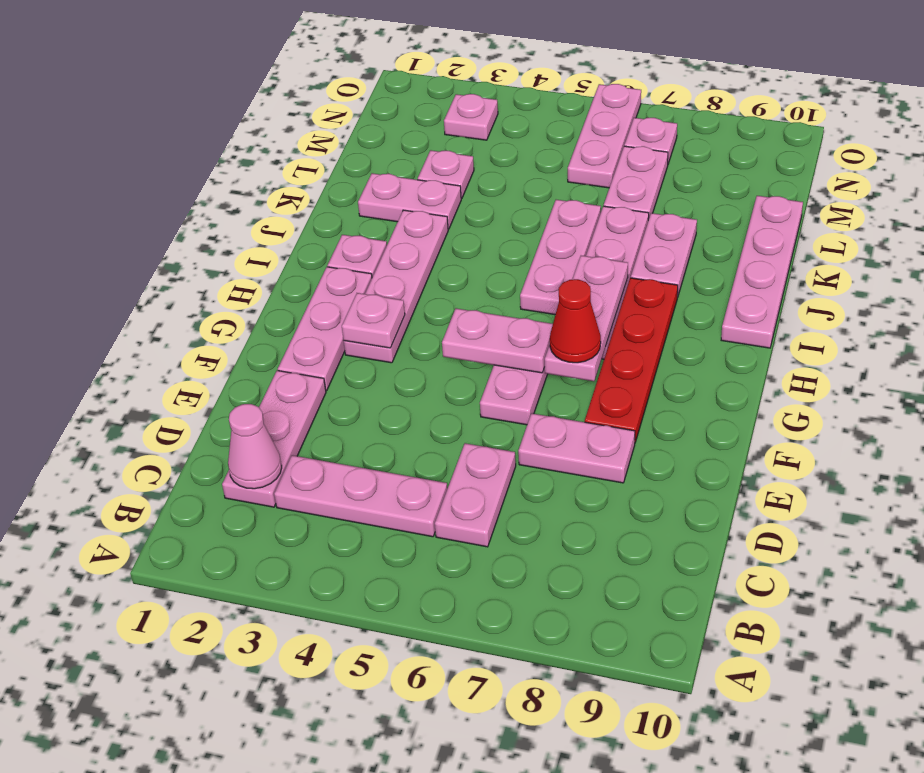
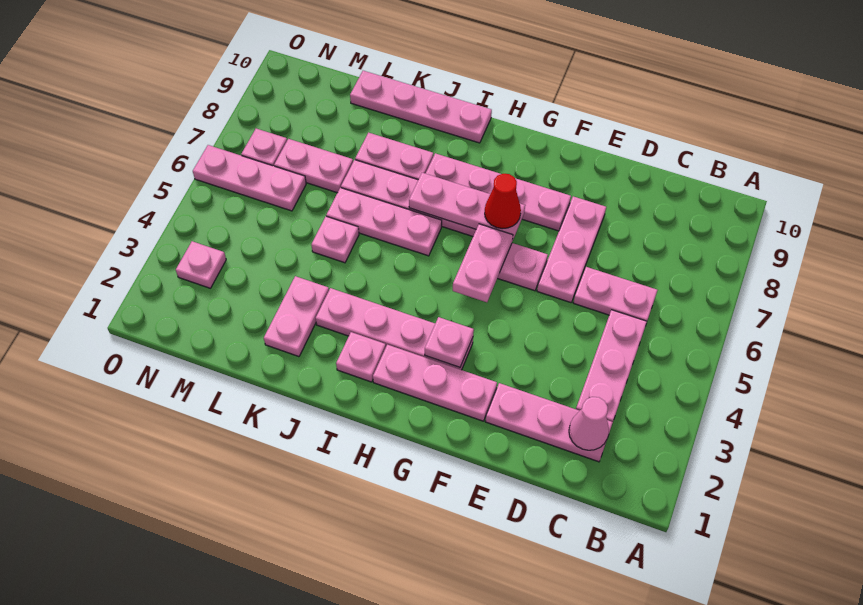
pink 1x2 plate [518,413,635,483] -> pink 1x3 plate [537,196,606,302]
red 1x4 plate [585,278,678,442] -> pink 1x4 plate [426,153,571,231]
pink 1x1 plate [418,150,474,199] -> pink 1x1 plate moved to [311,216,359,263]

